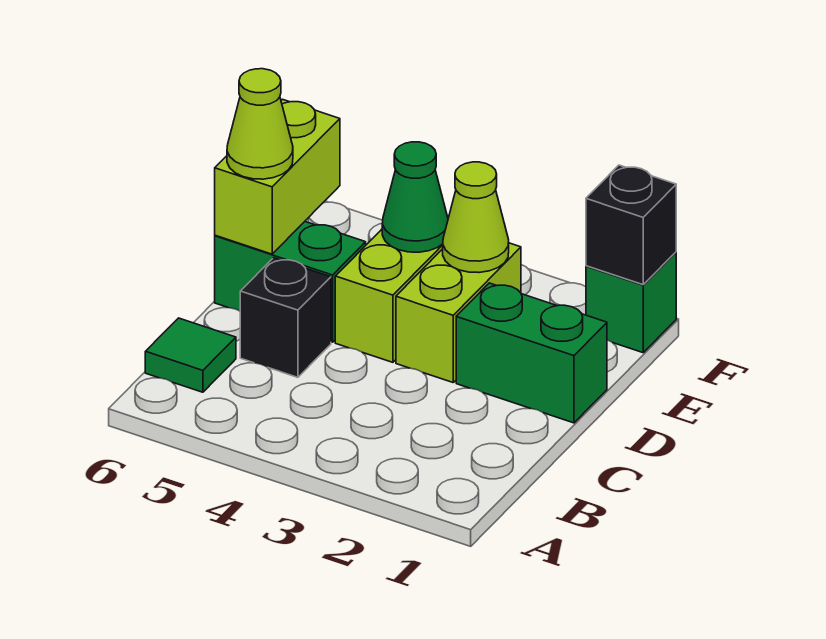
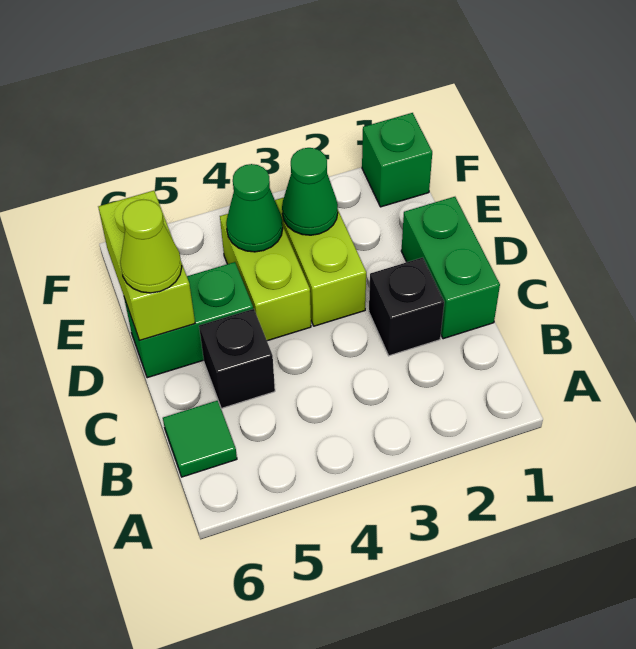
green 1x2 brick [456,283,607,423] -> green 1x2 brick turned to [401,197,500,339]
lime 1x1 cone [443,162,509,273] -> green 1x1 cone [282,148,338,235]
black 1x1 brick [586,165,676,285] -> black 1x1 brick moved to [369,258,444,356]

